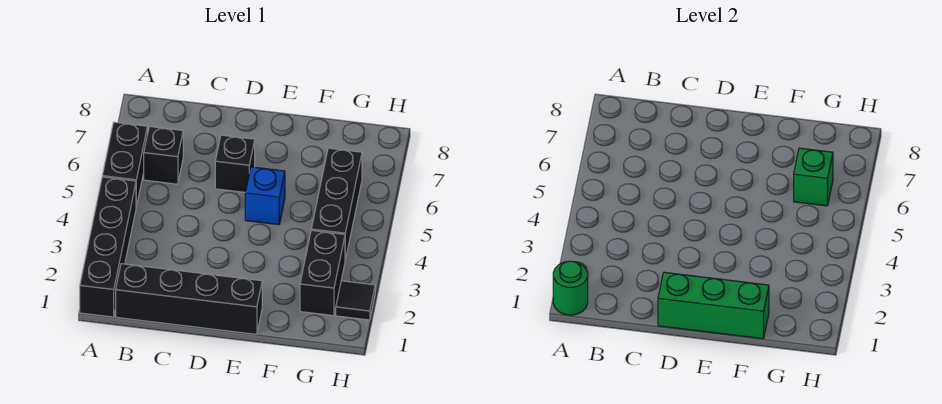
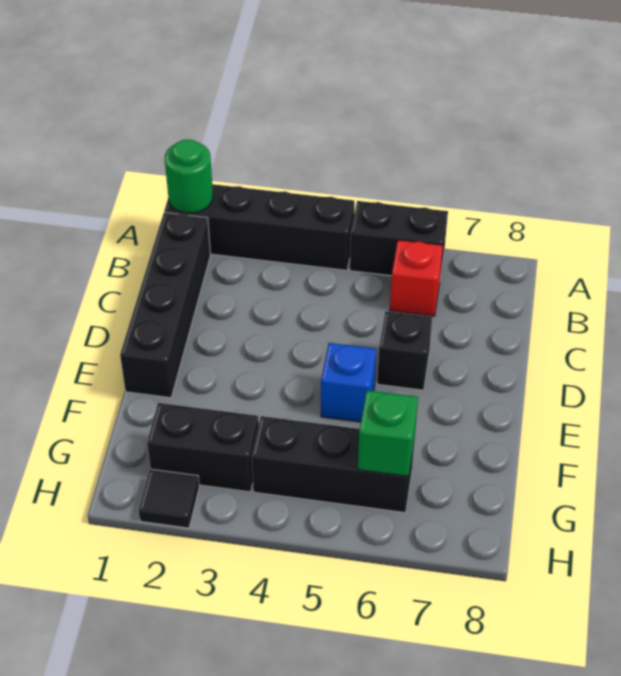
black 1x1 brick [144,127,183,184] -> red 1x1 brick [390,240,443,316]
green 1x3 brick [658,272,769,339] -> none

